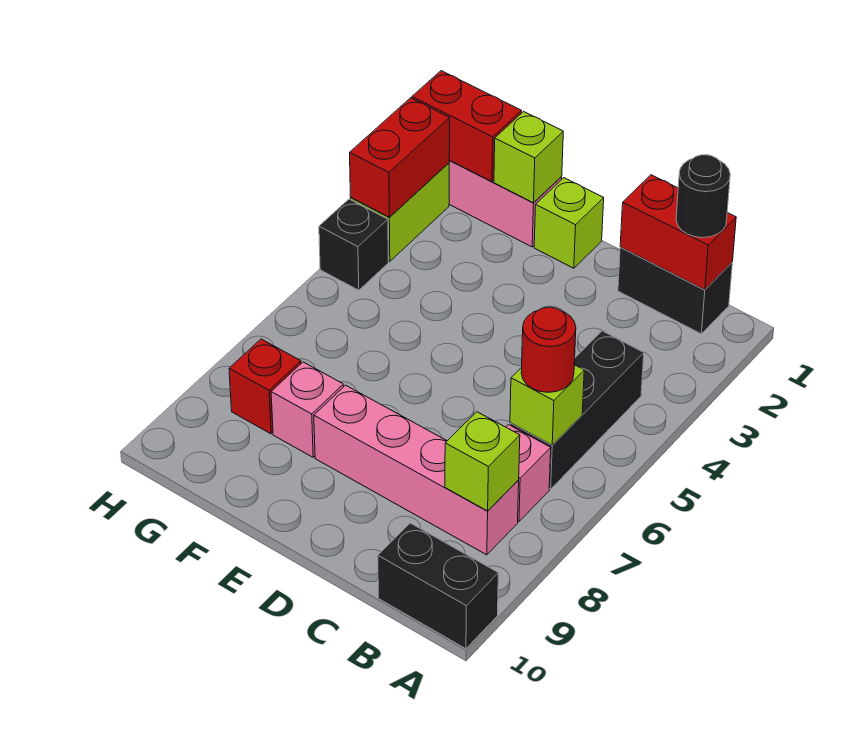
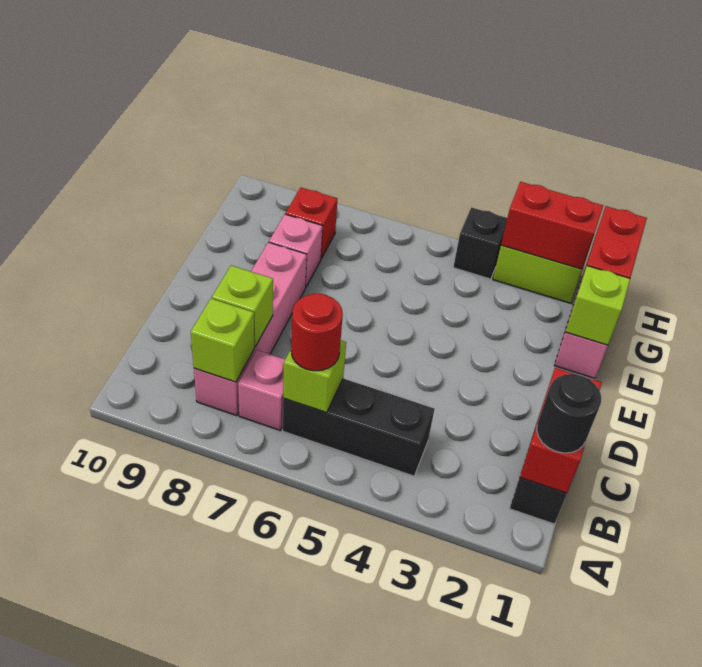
black 1x2 brick [378,523,498,649] -> none
lime 1x1 brick [534,178,604,268] -> lime 1x1 brick moved to [212,265,273,347]

